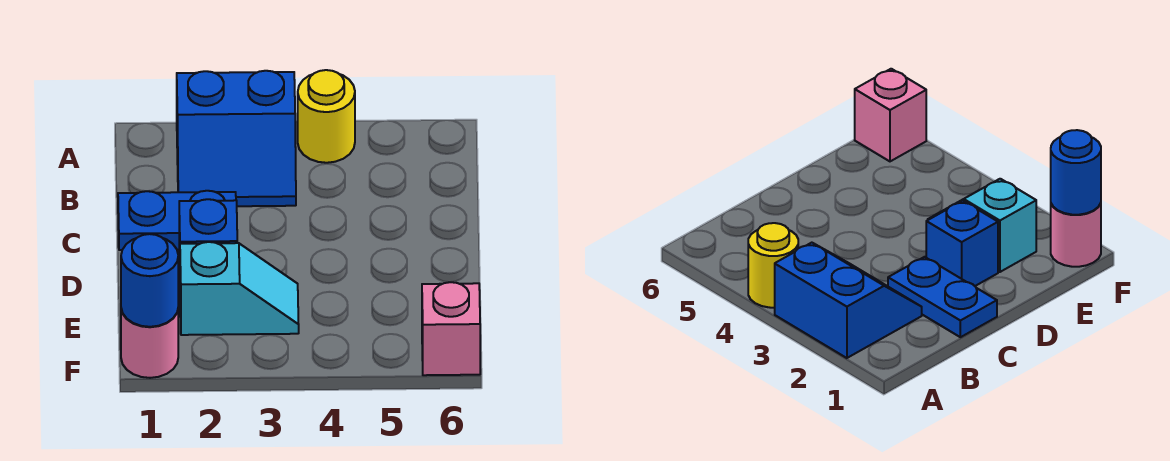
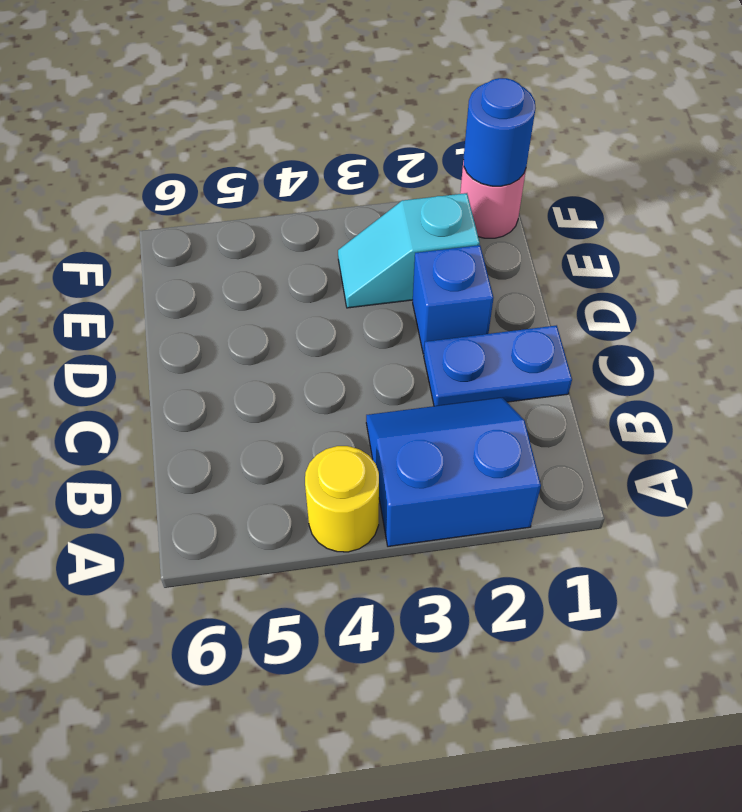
pink 1x1 brick [422,282,480,375] -> none

